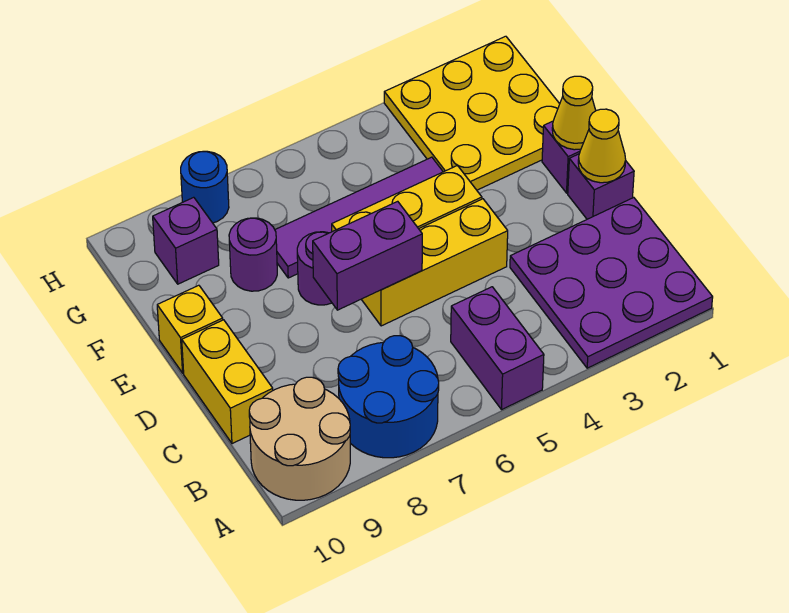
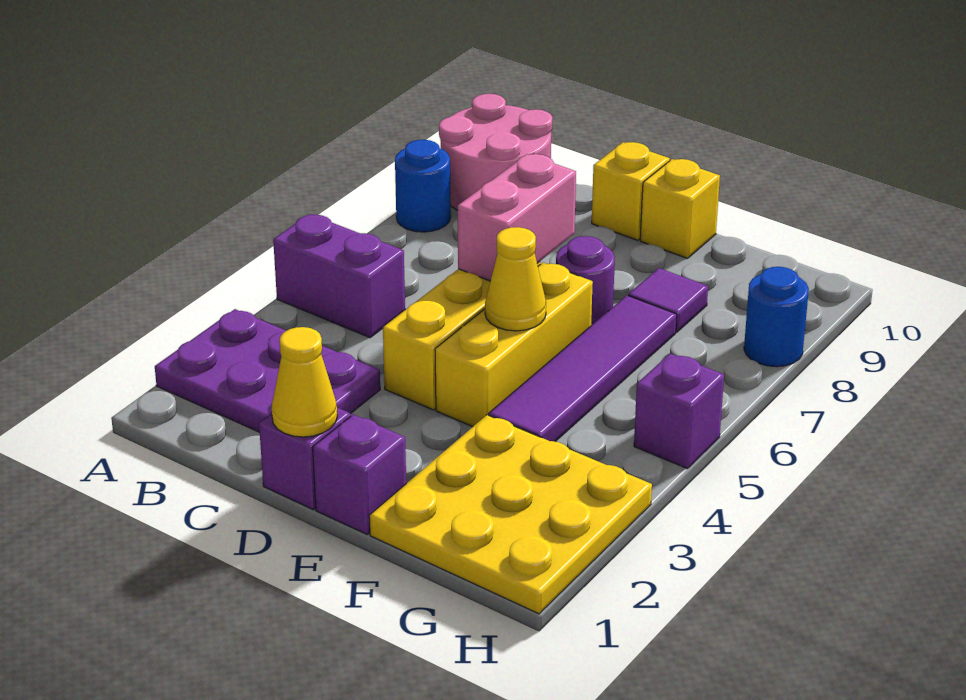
purple 3x3 plate [510,198,713,368] -> purple 2x3 plate [155,309,380,432]
blue 2x2 round brick [338,336,439,458] -> blue 1x1 round brick [395,140,451,232]
tan 2x2 round brick [249,377,350,500] -> pink 2x2 round brick [439,94,553,210]
yellow 1x2 brick [182,320,273,444] -> yellow 1x1 brick [592,142,670,240]
purple 1x2 brick [313,201,422,310] -> pink 1x2 brick [458,154,576,281]
yellow 1x1 cone [552,76,596,150] -> yellow 1x1 cone moved to [485,227,546,331]
purple 1x1 round brick [229,218,277,291] -> purple 1x1 tile [628,268,708,332]
purple 1x1 brick [153,197,219,284] -> purple 1x1 brick moved to [634,354,724,469]

